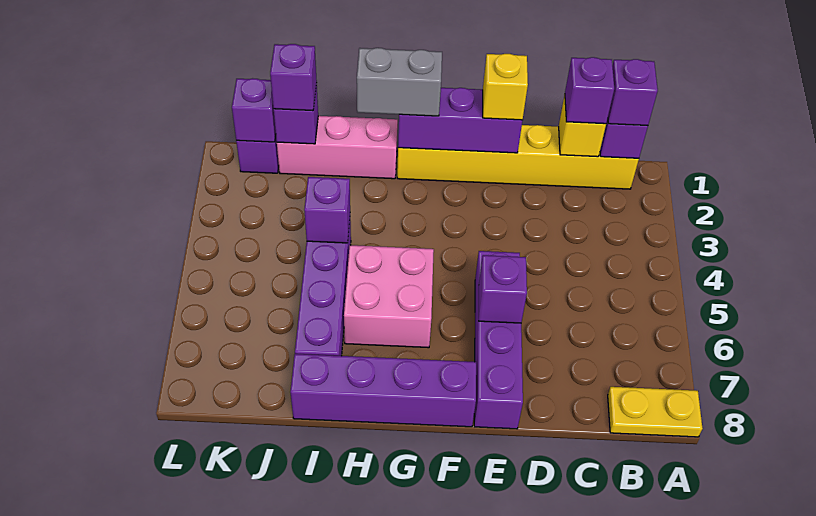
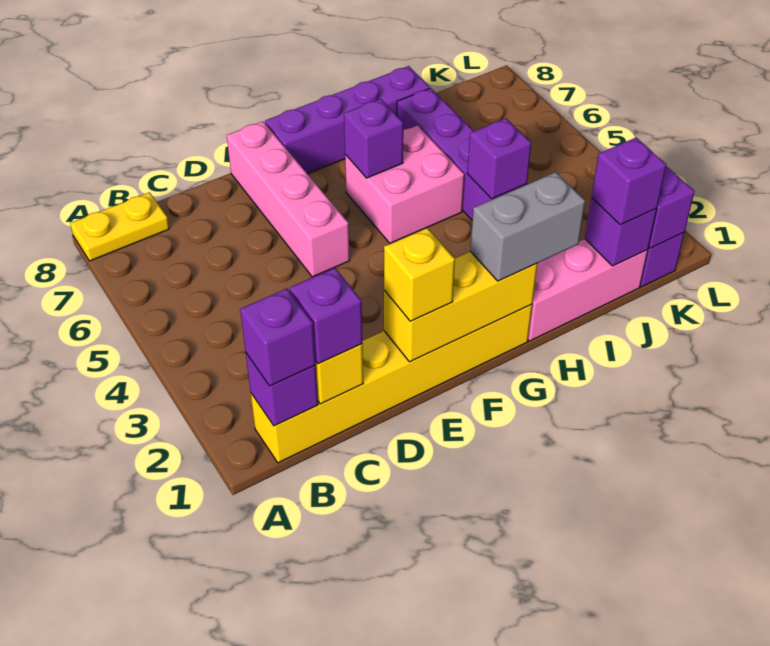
purple 1x3 brick [398,88,522,153] -> yellow 1x3 brick [384,252,537,362]
purple 1x4 brick [474,251,523,429] -> pink 1x4 brick [227,121,350,277]
purple 1x1 brick [479,255,527,323] -> purple 1x1 brick moved to [344,99,403,178]

